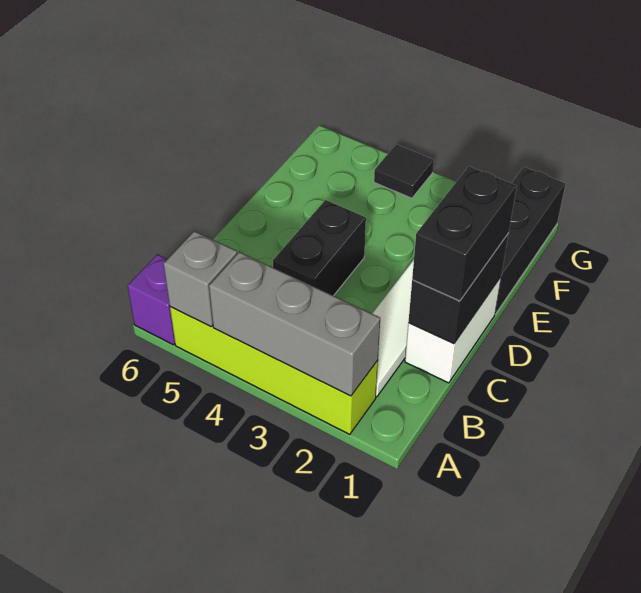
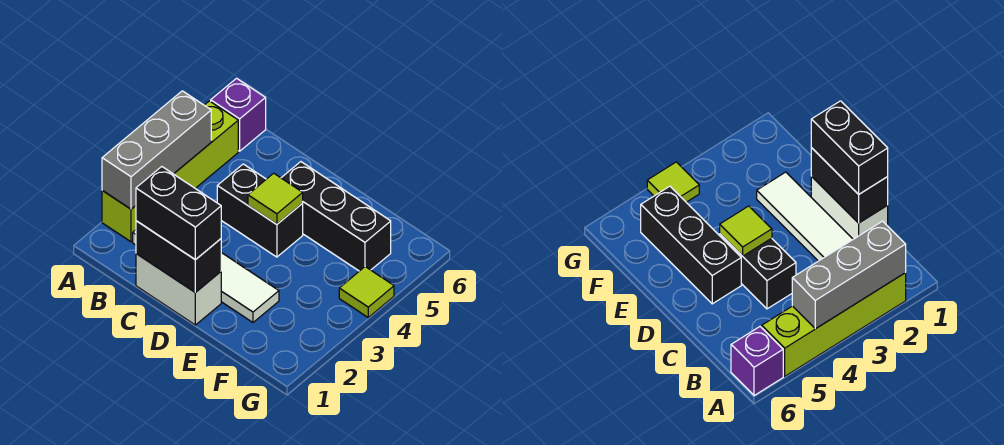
grey 1x1 brick [164,231,237,327] -> none
none -> lime 1x1 tile [248,173,303,224]
black 1x3 brick [495,167,566,314] -> black 1x3 brick moved to [282,162,391,271]
black 1x1 tile [374,145,434,198] -> lime 1x1 tile [339,267,394,317]

